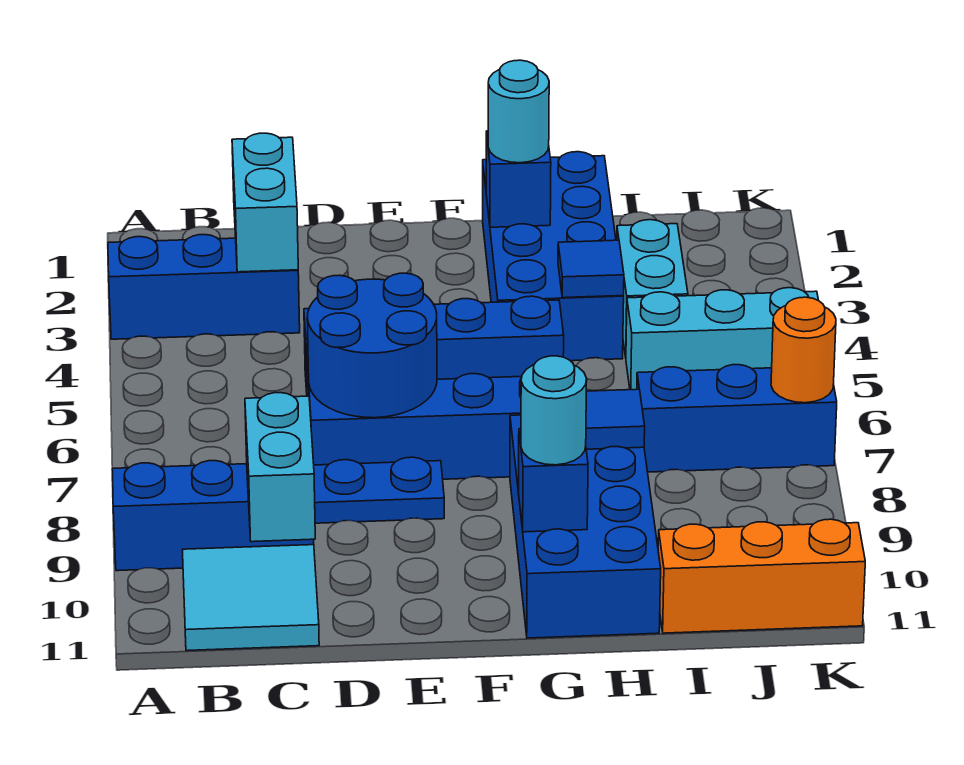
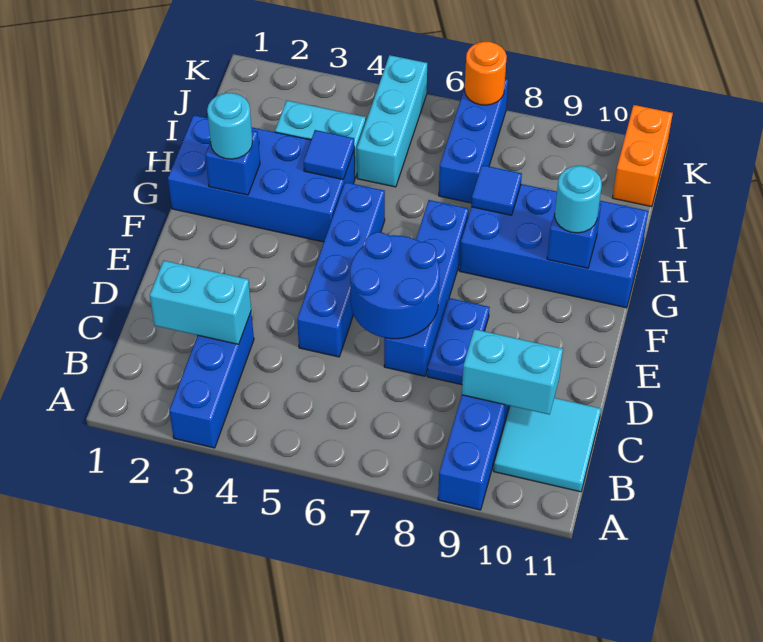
orange 1x3 brick [658,519,865,633] -> orange 1x2 brick [613,105,673,207]

